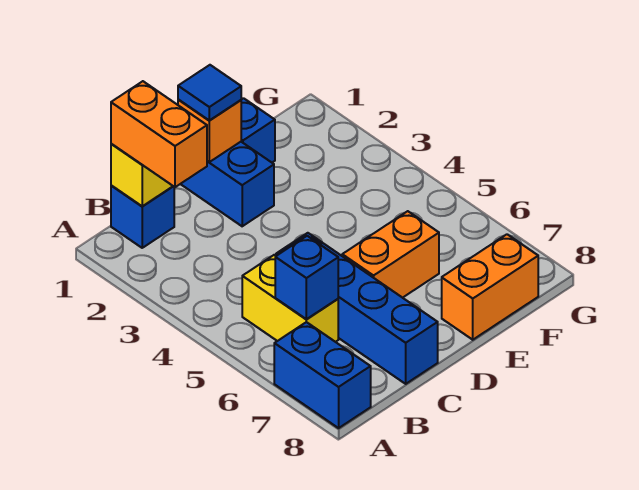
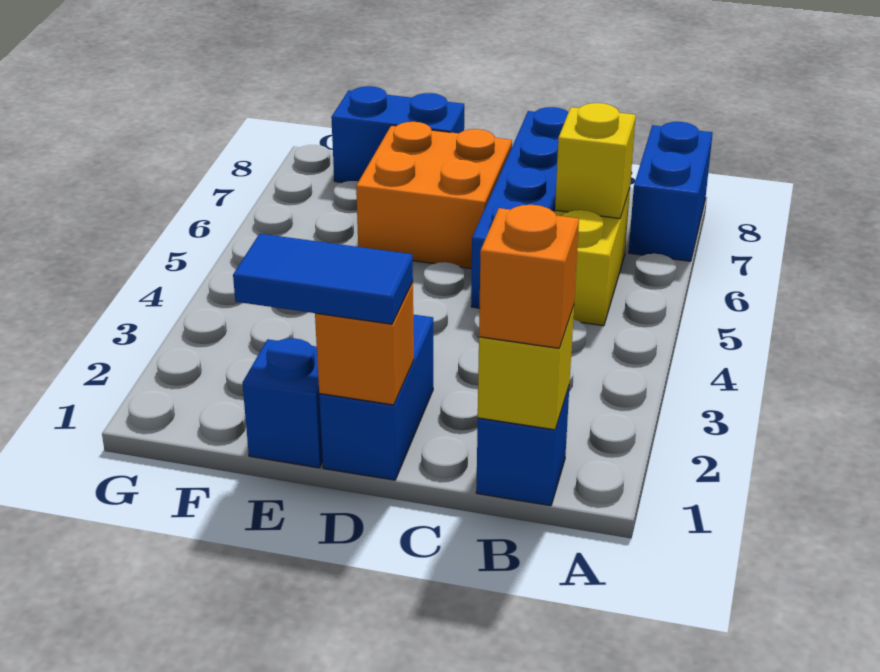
orange 1x2 brick [111,81,207,187] -> orange 1x1 brick [479,205,579,348]
blue 1x1 brick [275,236,338,319] -> yellow 1x1 brick [555,103,636,219]
blue 1x1 tile [178,65,241,121] -> blue 1x2 tile [233,234,413,324]
orange 1x2 brick [342,211,439,298] -> orange 2x2 brick [356,122,512,269]
orange 1x2 brick [442,234,538,340] -> blue 1x2 brick [331,86,464,183]

